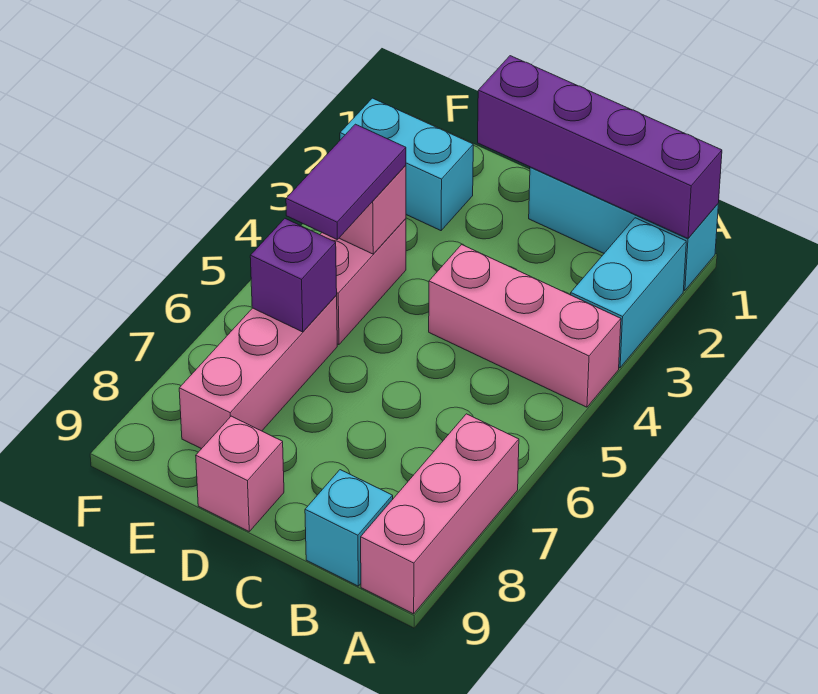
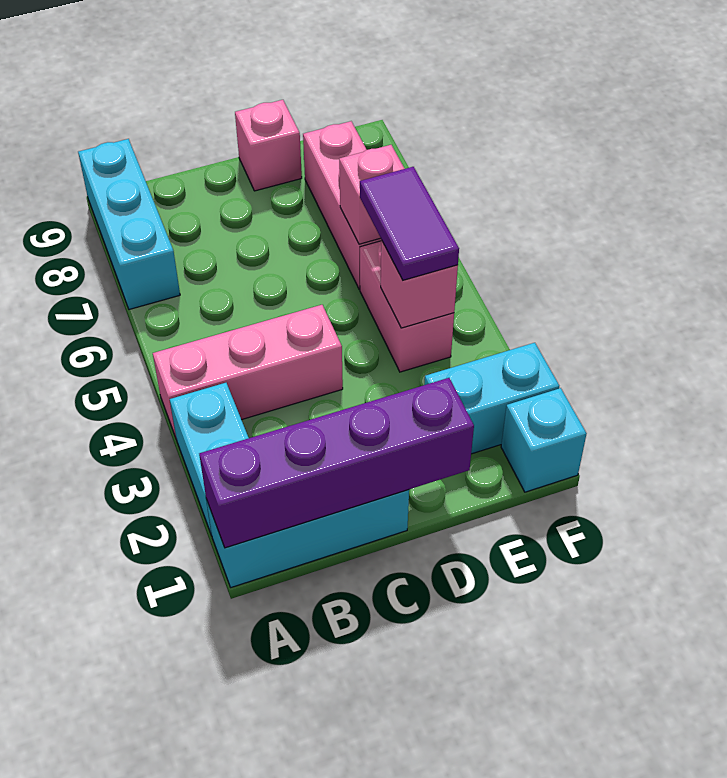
pink 1x3 brick [361,414,519,614] -> cyan 1x3 brick [78,139,180,309]
cyan 1x1 brick [305,470,393,586] -> cyan 1x1 brick moved to [501,388,587,492]
purple 1x1 brick [250,219,337,332] -> pink 1x1 brick [339,145,405,244]

